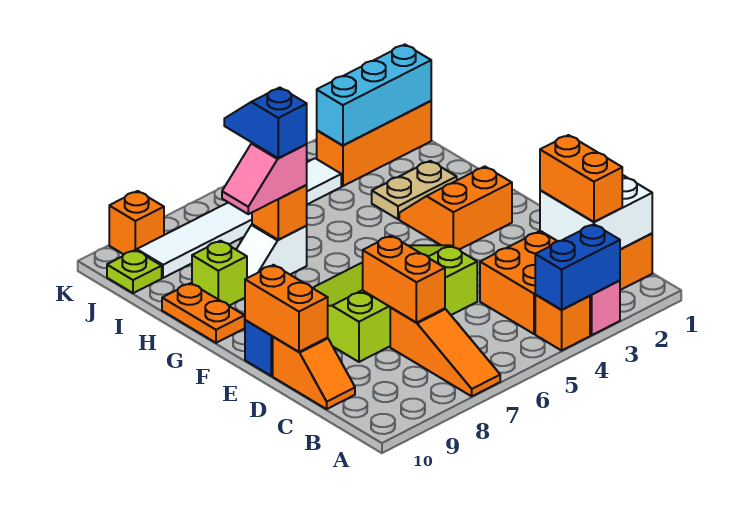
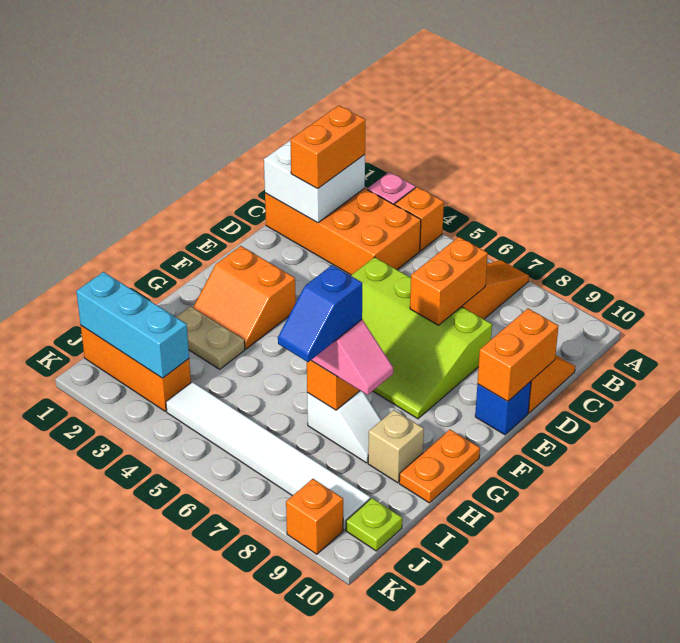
blue 1x2 brick [535,224,620,310] -> none
lime 1x1 brick [192,241,247,306] -> tan 1x1 brick [368,410,424,483]

